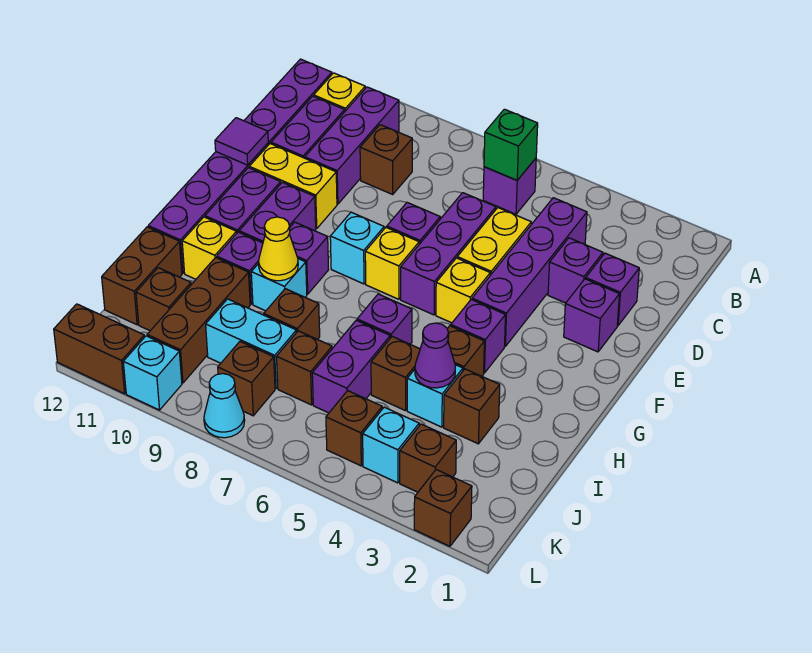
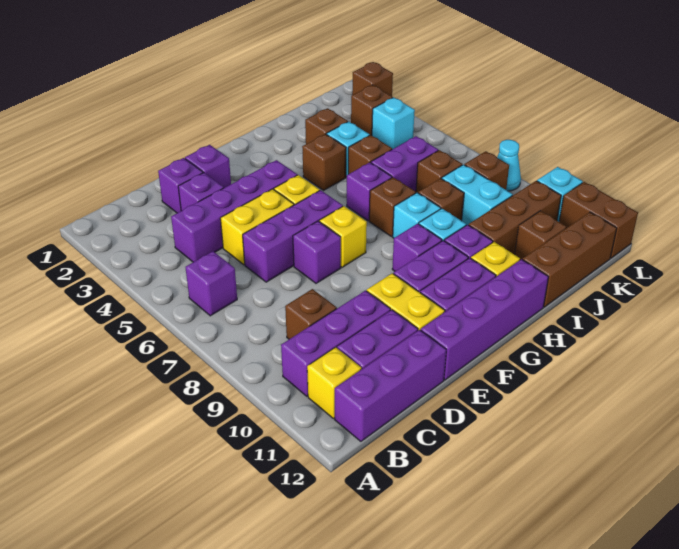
green 1x1 brick [484,109,538,180] -> none
purple 1x1 tile [215,118,268,165] -> none
cyan 1x1 brick [330,212,384,284] -> cyan 1x1 brick moved to [393,193,441,238]
purple 1x1 brick [451,300,505,373] -> none
yellow 1x1 cone [259,217,298,281] -> none
purple 1x1 cone [415,323,455,388] -> none
brown 1x2 brick [102,227,182,325] -> brown 1x3 brick [523,212,617,307]
brown 1x1 brick [326,391,382,466] -> brown 1x1 brick moved to [369,177,416,237]

